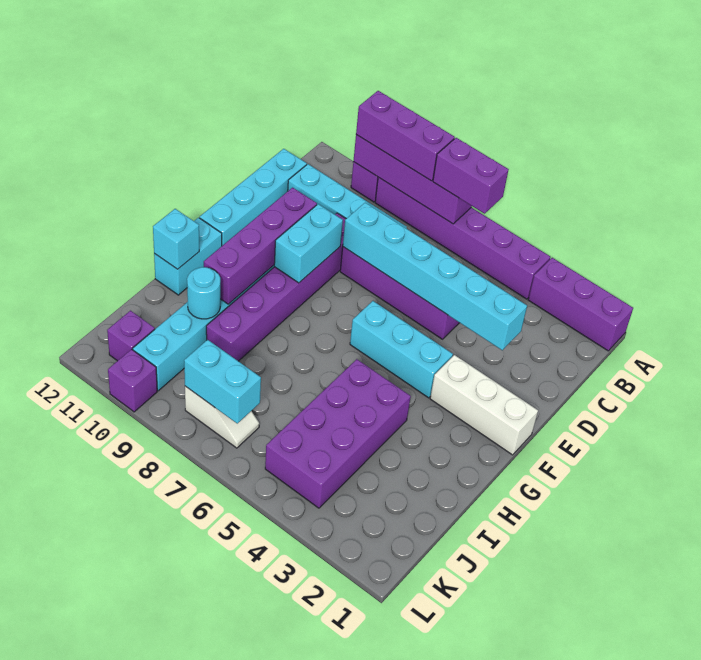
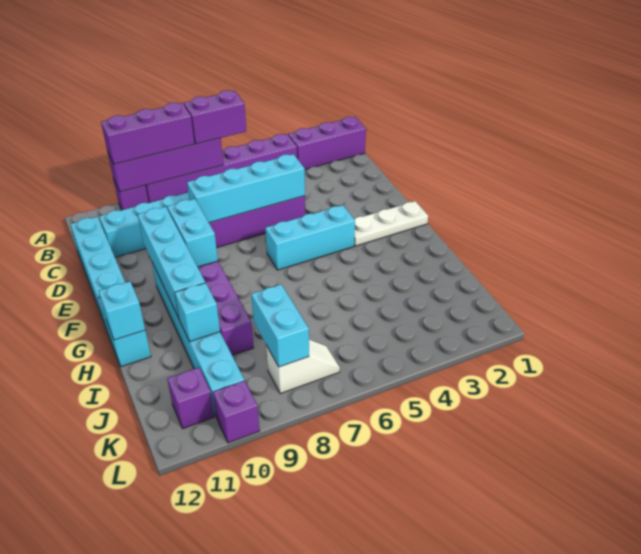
cyan 1x6 brick [343,203,527,350] -> cyan 1x4 brick [187,154,305,223]
purple 1x4 brick [204,188,317,304] -> cyan 1x4 brick [138,207,205,318]
white 1x3 brick [430,355,538,455] -> white 1x3 plate [354,201,428,246]
purple 2x4 brick [265,359,411,508] -> none
cyan 1x1 round brick [187,267,220,319] -> cyan 1x1 brick [175,283,220,342]
cyan 1x2 brick [184,340,261,423] -> cyan 1x2 brick turned to [251,285,309,367]

